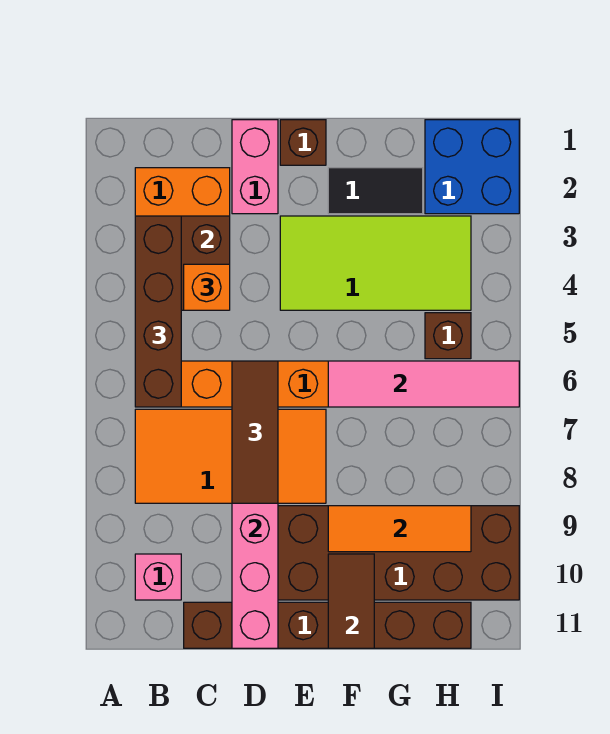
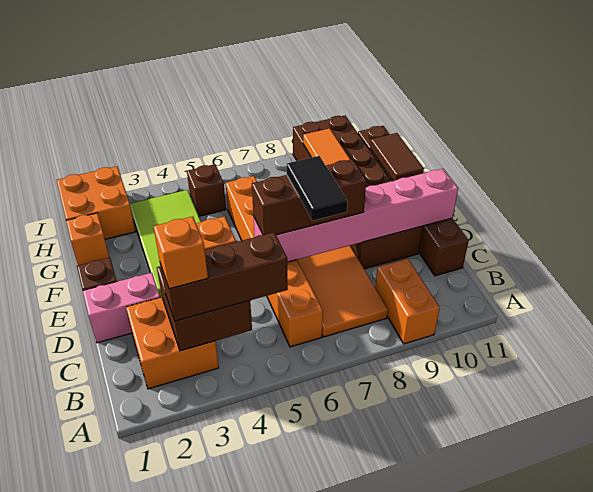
none -> orange 1x2 brick [375,259,440,344]
brown 1x4 brick [135,216,181,407] -> brown 1x3 brick [160,232,288,321]
none -> orange 1x1 brick [153,216,208,289]
pink 1x1 brick [135,554,181,600] -> none
brown 1x3 tile [232,361,278,503] -> brown 1x3 brick [252,159,366,235]
black 1x2 tile [328,168,423,214] -> black 1x2 tile moved to [287,156,347,221]
pink 1x4 tile [328,361,519,407] -> none
brown 1x2 tile [328,554,374,648] -> brown 1x2 tile turned to [370,133,424,181]
none -> orange 1x1 brick [66,213,109,265]
blue 2x2 brick [425,120,519,214] -> orange 2x2 brick [57,166,135,239]

